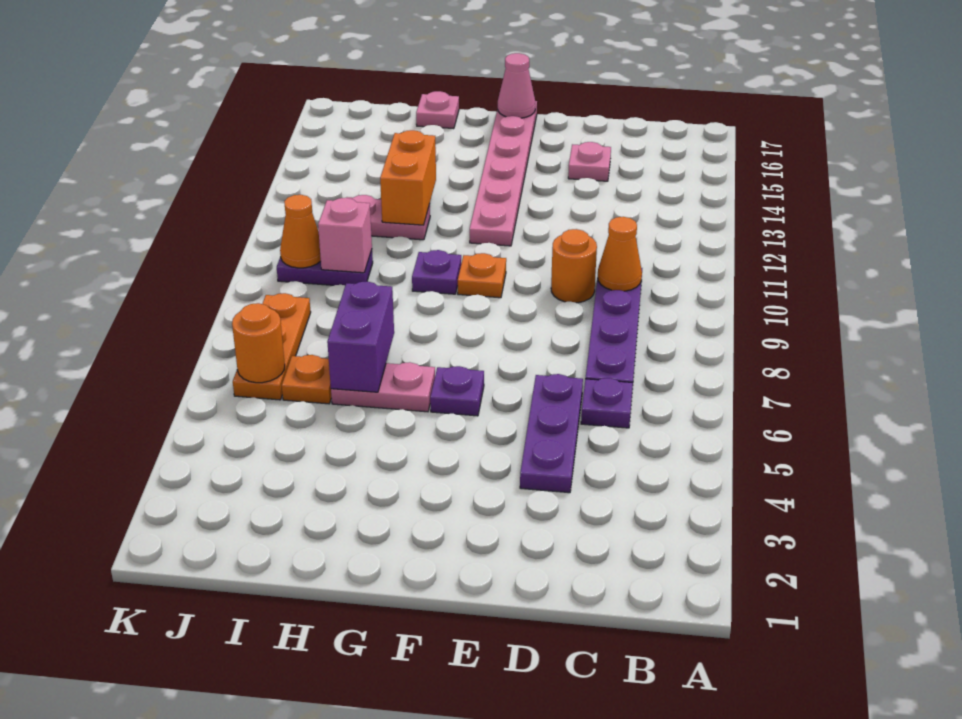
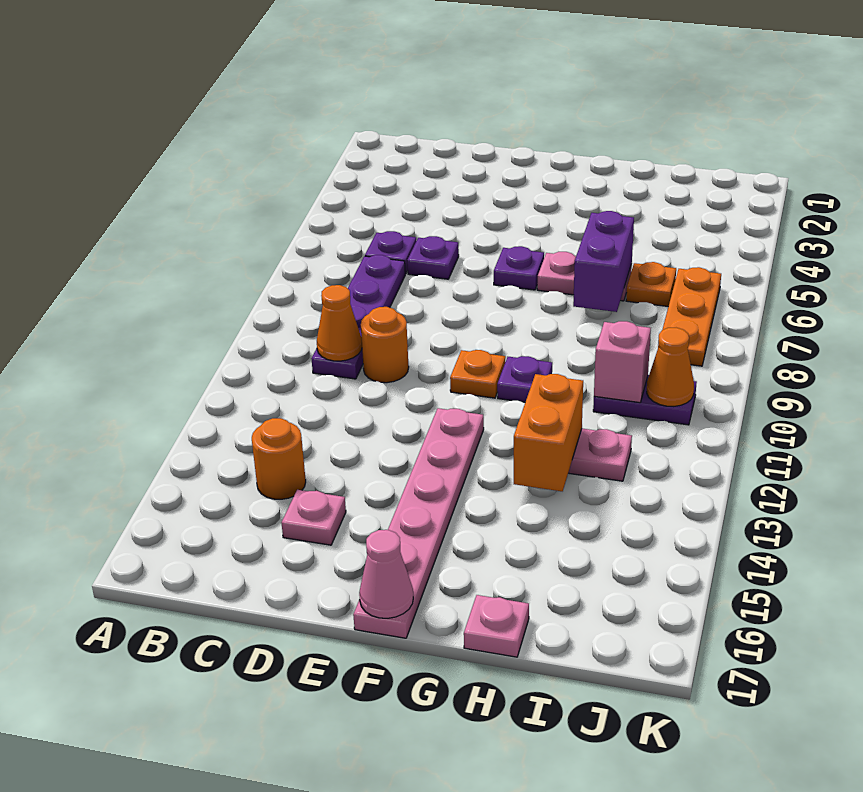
purple 1x3 plate [520,374,583,493] -> purple 1x1 plate [407,236,459,279]
orange 1x1 round brick [232,303,285,383] -> orange 1x1 round brick moved to [252,418,306,499]

